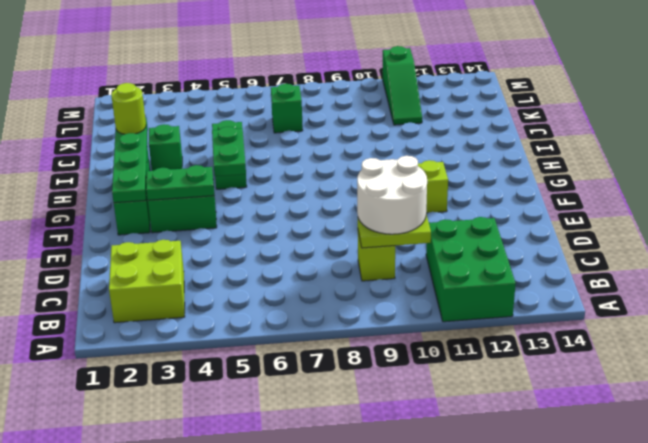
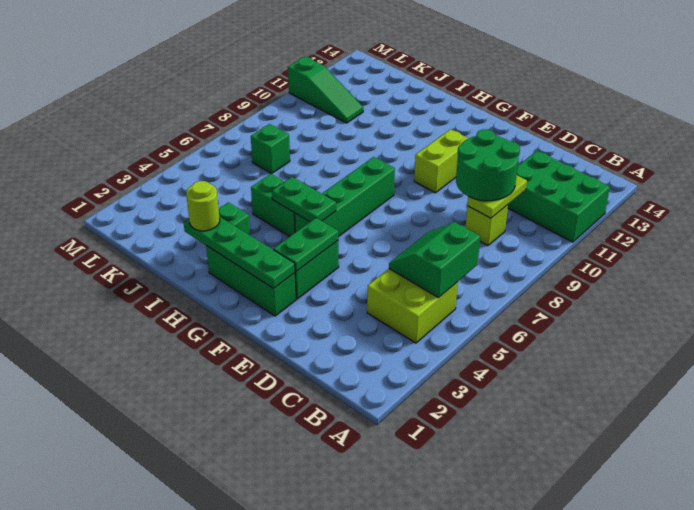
lime 2x2 brick [109,240,185,323] -> lime 2x2 brick moved to [367,269,458,343]
none -> green 2x2 slope [389,222,480,298]
white 2x2 round brick [357,156,427,234] -> green 2x2 round brick [456,129,520,201]
none -> green 1x4 brick [295,157,395,237]

